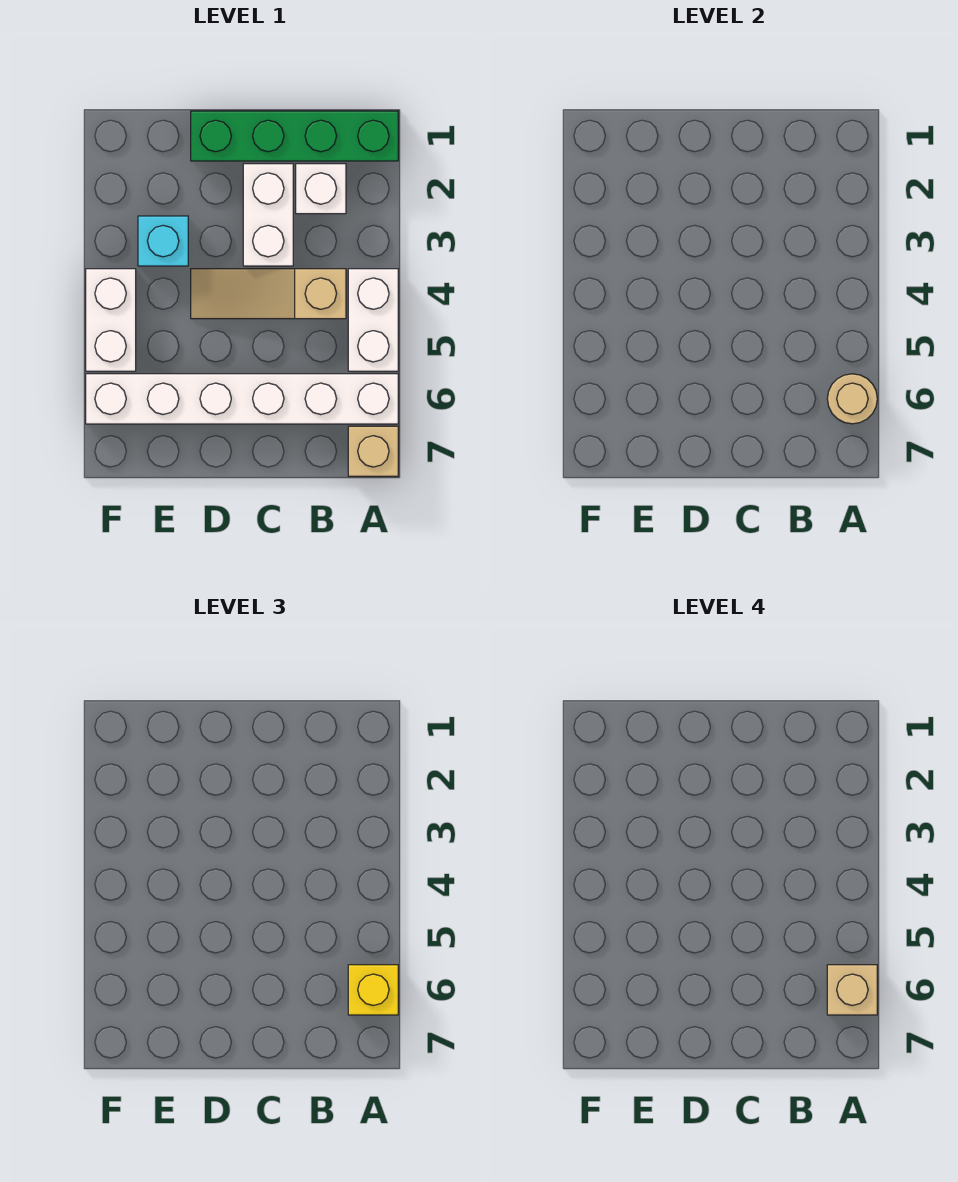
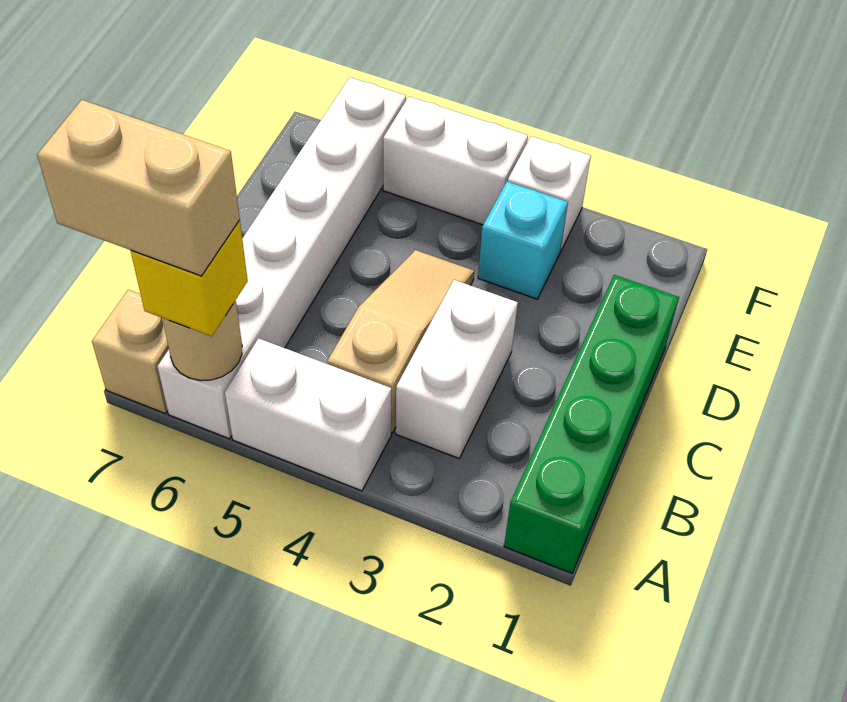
tan 1x1 brick [827,965,877,1015] -> tan 1x2 brick [37,100,240,276]
white 1x1 brick [296,164,346,214] -> white 1x1 brick moved to [508,136,591,251]
white 1x2 brick [243,164,293,266] -> white 1x2 brick turned to [396,280,518,458]

